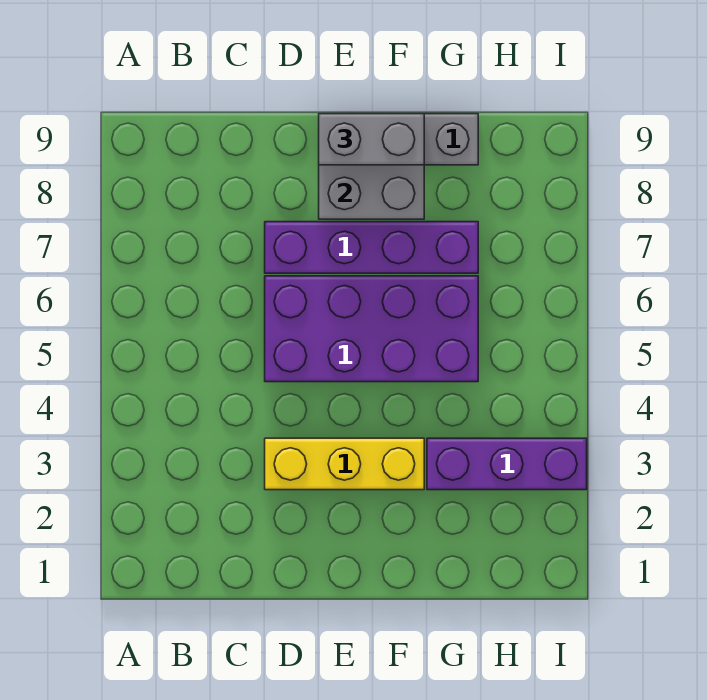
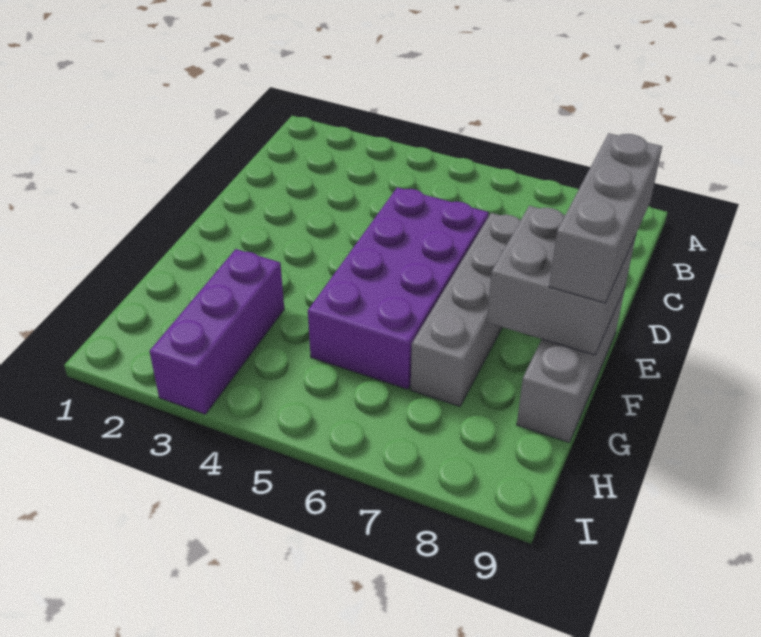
yellow 1x3 brick [265,438,424,490] -> none
purple 1x4 brick [265,222,478,273] -> grey 1x4 brick [411,213,521,406]
grey 1x2 brick [319,114,424,165] -> grey 1x3 brick [549,133,662,303]

